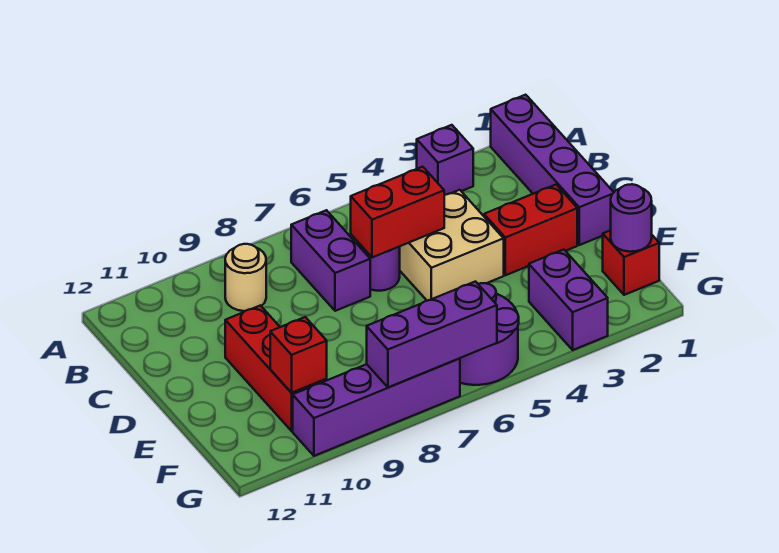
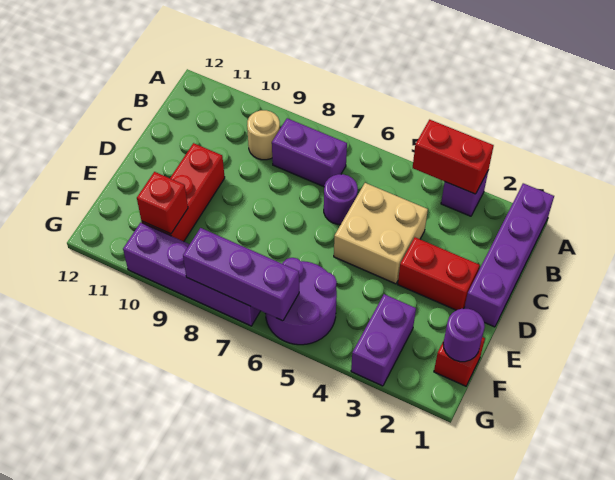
purple 1x2 brick [291,210,370,311] -> purple 1x2 brick turned to [272,118,347,187]
red 1x2 brick [351,167,444,258] -> red 1x2 brick moved to [413,120,494,194]

